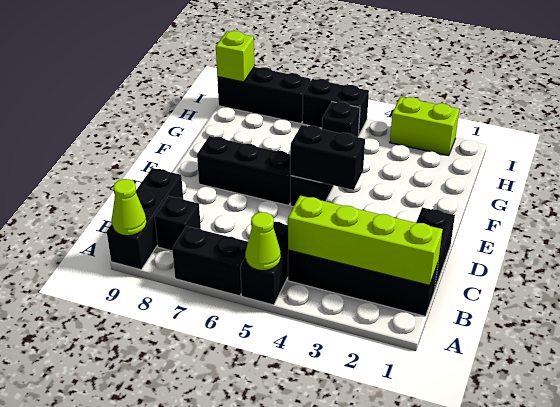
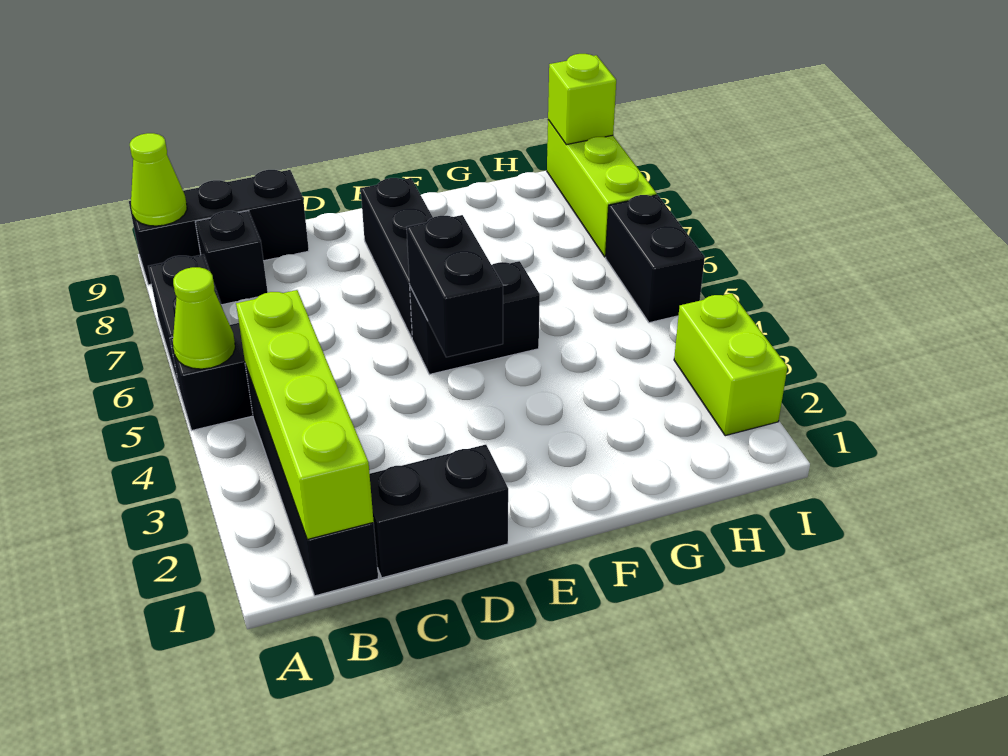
black 1x1 brick [322,102,360,137] -> none
black 1x3 brick [217,67,311,124] -> lime 1x3 brick [547,120,657,257]

